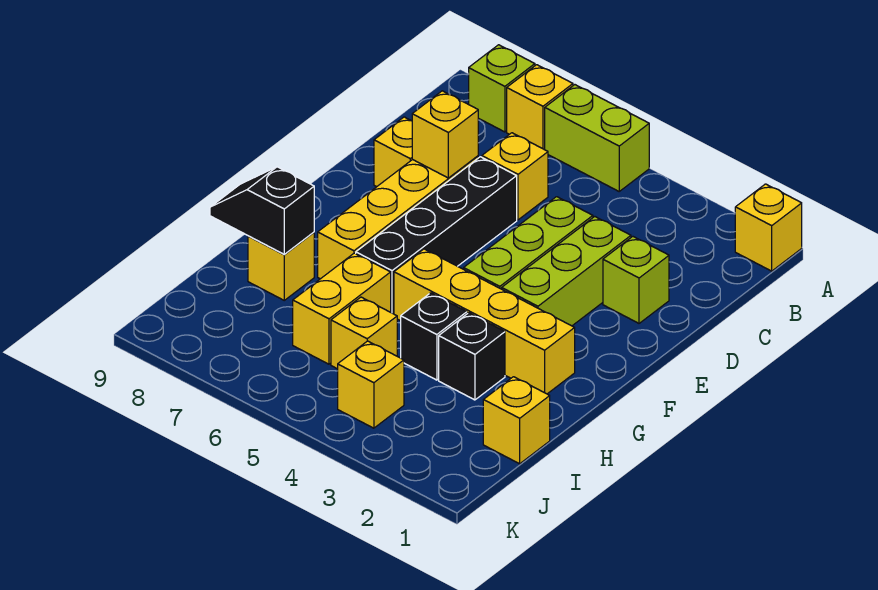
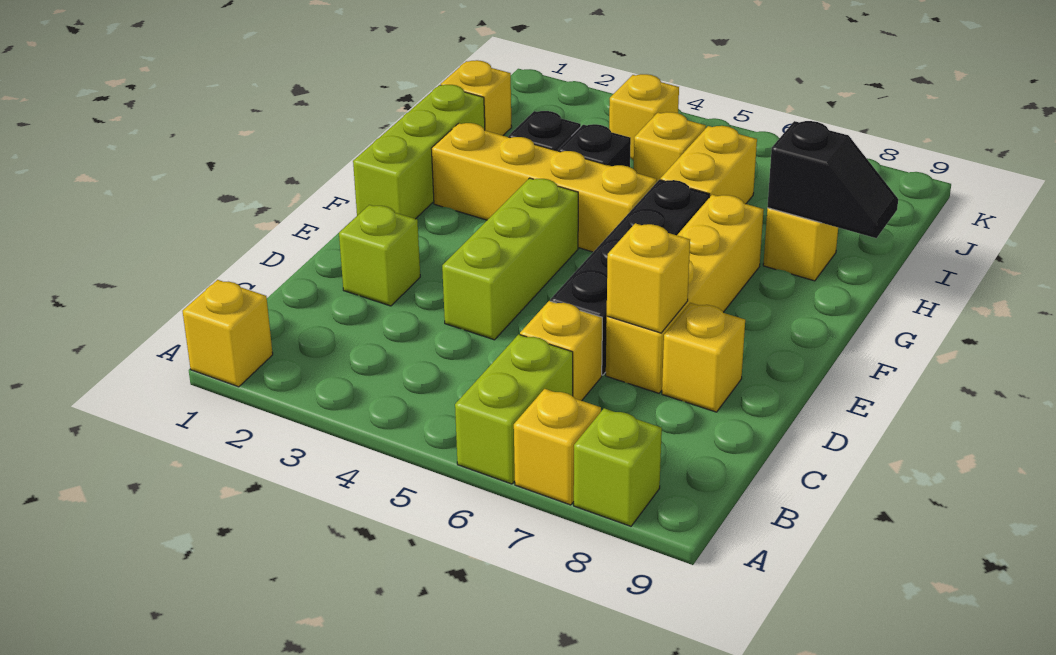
lime 1x2 brick [545,85,649,191] -> lime 1x2 brick turned to [455,334,573,484]
lime 1x3 brick [502,217,631,326] -> lime 1x3 brick moved to [353,85,485,219]

